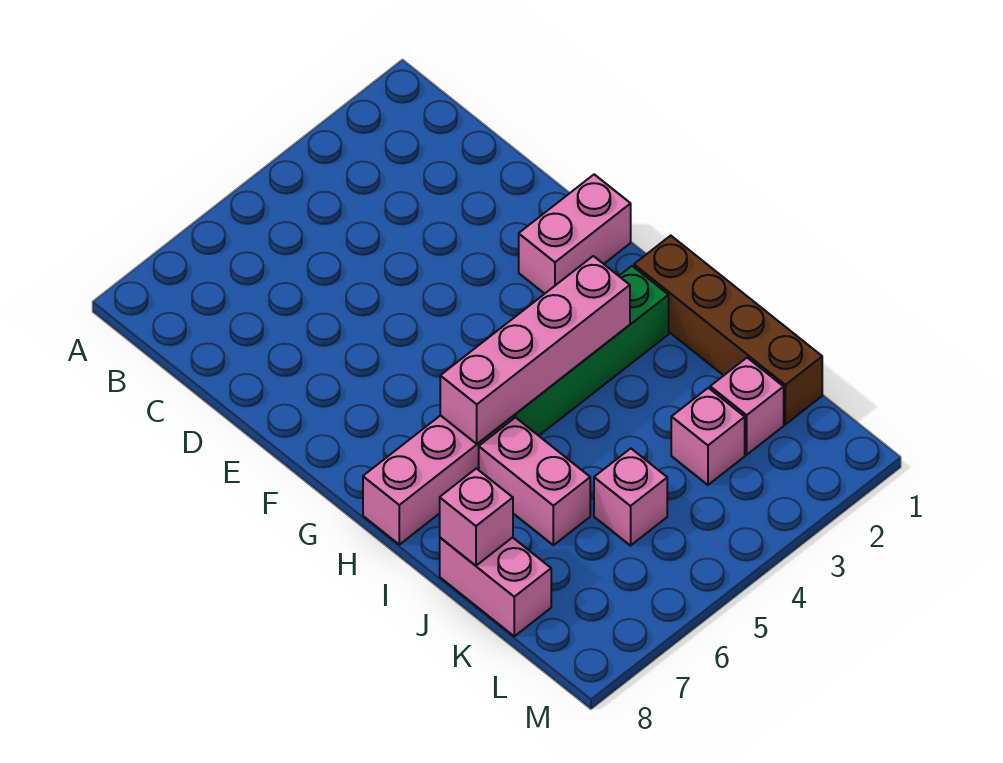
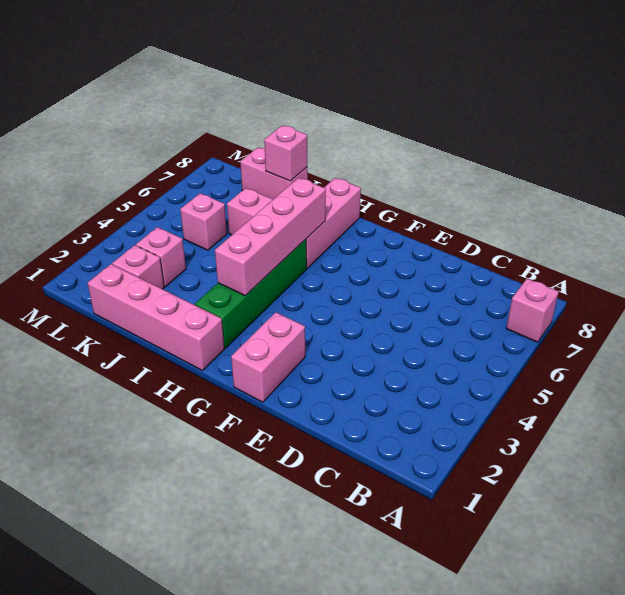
none -> pink 1x1 brick [506,279,559,342]
brown 1x4 brick [634,236,822,424] -> pink 1x4 brick [88,264,224,371]

